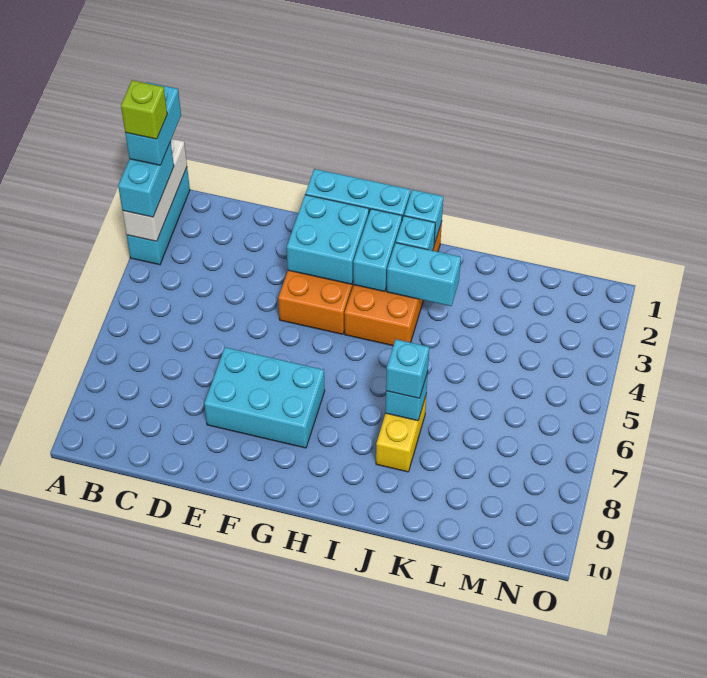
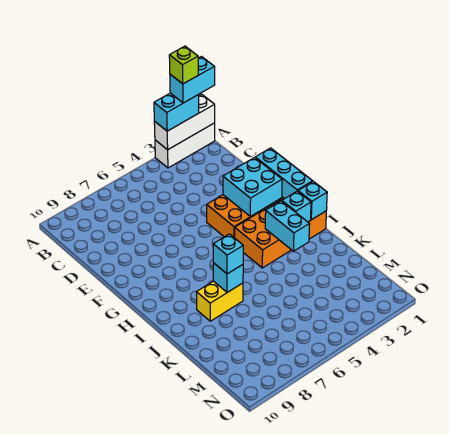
cyan 1x3 brick [127,167,190,265] -> white 1x3 brick [155,123,215,168]
cyan 2x3 brick [204,347,325,448] -> none
cyan 1x2 brick [353,209,402,292] -> none

